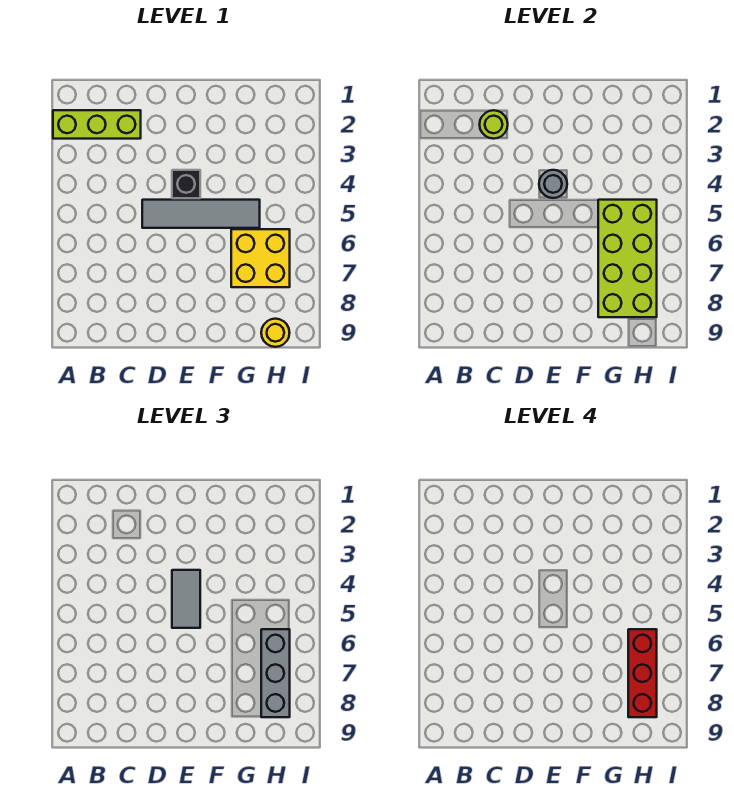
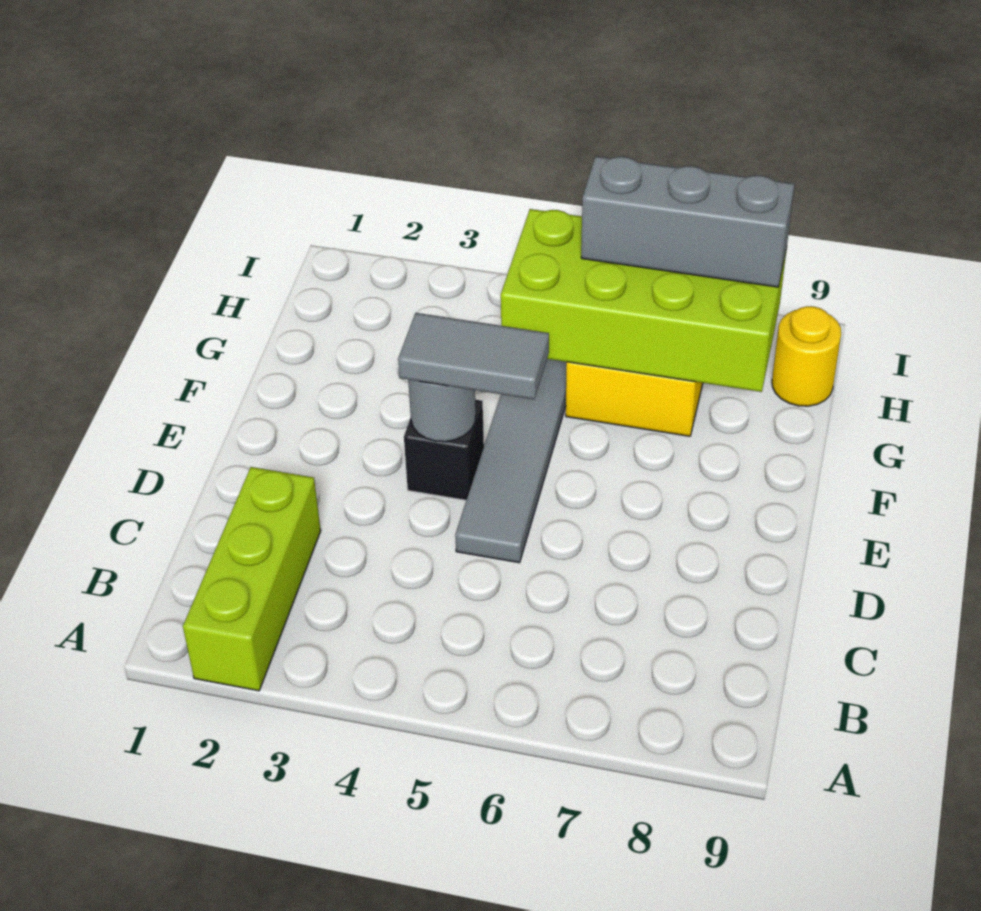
lime 1x1 round brick [480,110,508,139] -> none
red 1x3 brick [628,629,657,717] -> none

